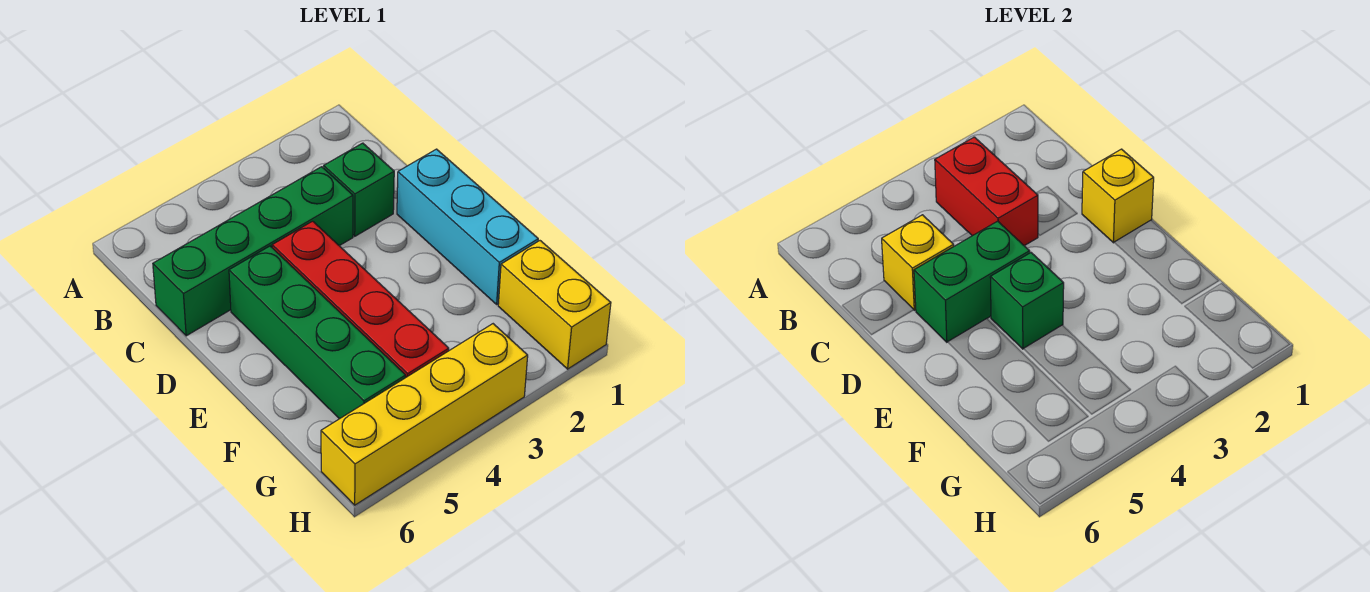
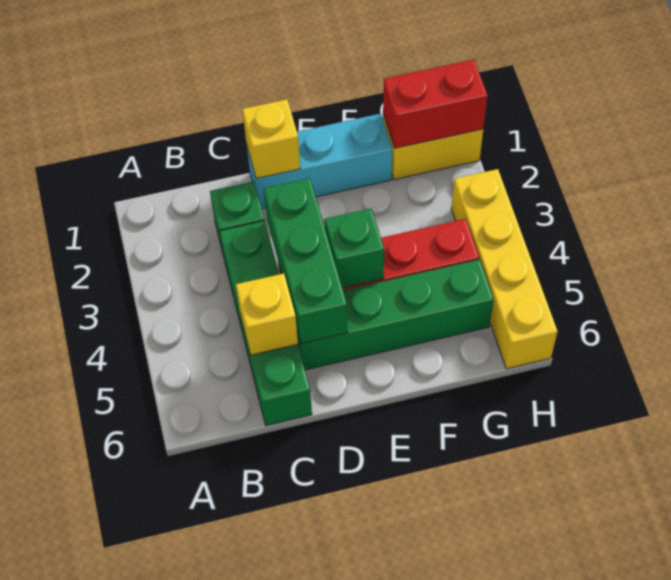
red 1x2 brick [935,137,1038,246] -> red 1x2 brick moved to [383,60,487,148]
green 1x2 brick [914,221,1030,342] -> green 1x3 brick [264,178,348,344]

